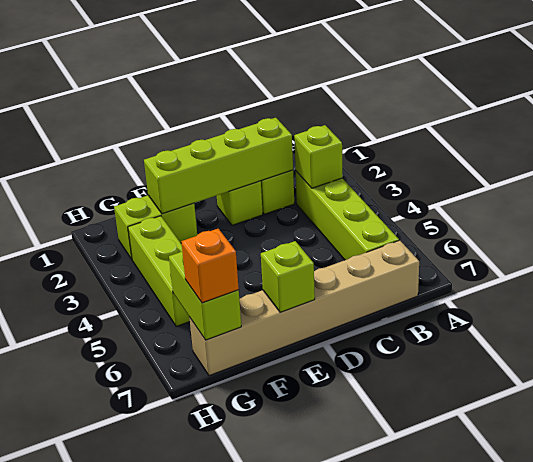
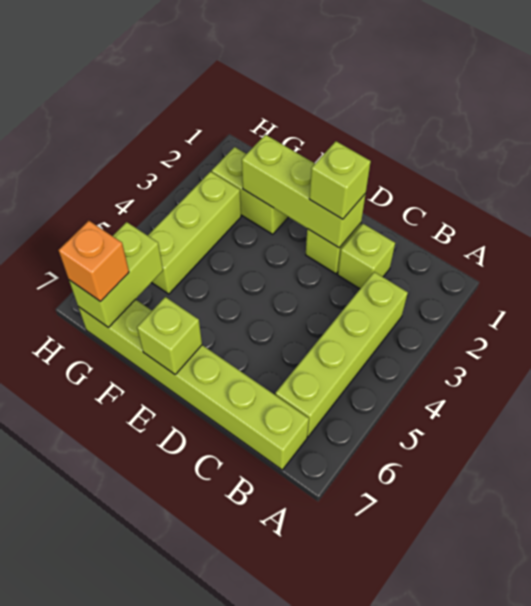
lime 1x1 brick [294,125,342,188] -> lime 1x1 brick moved to [309,141,371,219]
tan 1x6 brick [189,240,419,376] -> lime 1x6 brick [78,299,309,470]
lime 1x4 brick [144,118,293,214] -> lime 1x3 brick [242,135,366,248]

